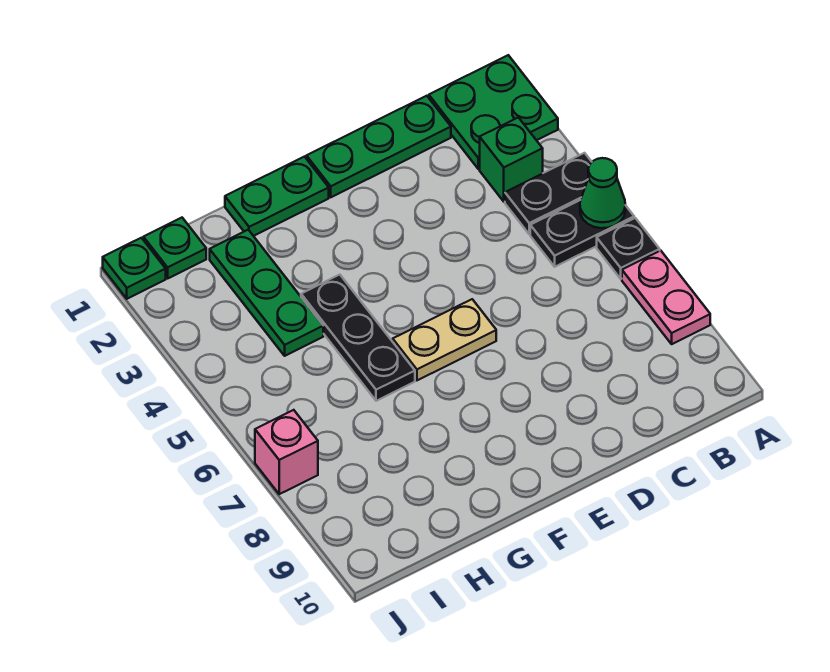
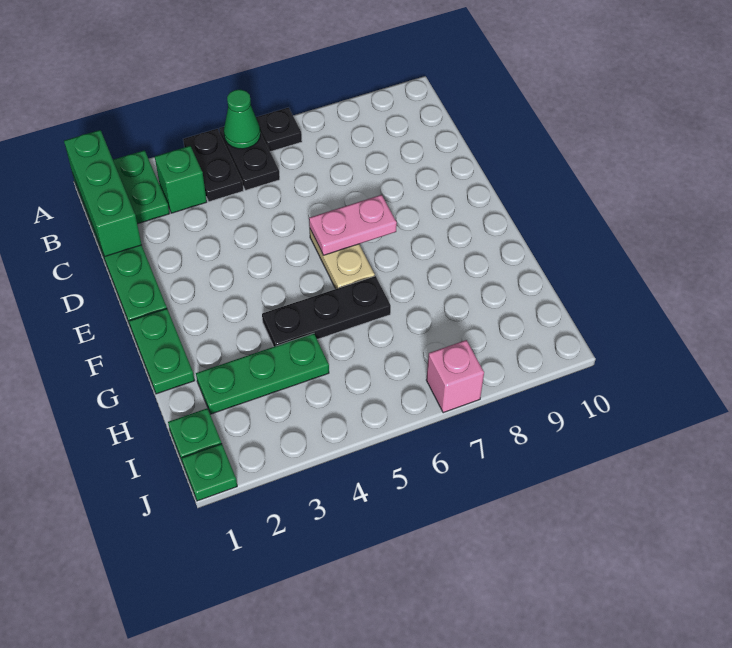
none -> green 1x3 brick [64,130,142,256]
pink 1x2 plate [622,251,710,344] -> pink 1x2 plate moved to [309,195,397,255]

